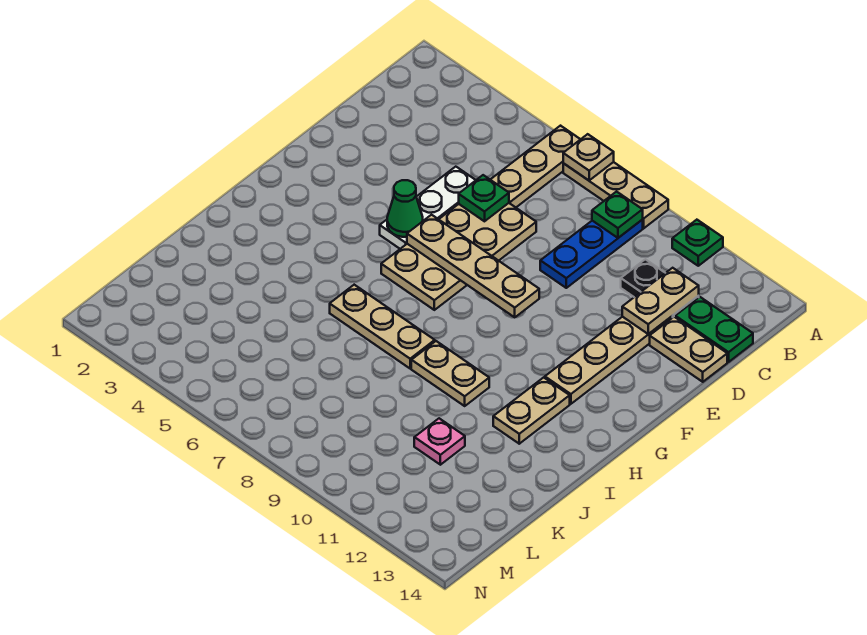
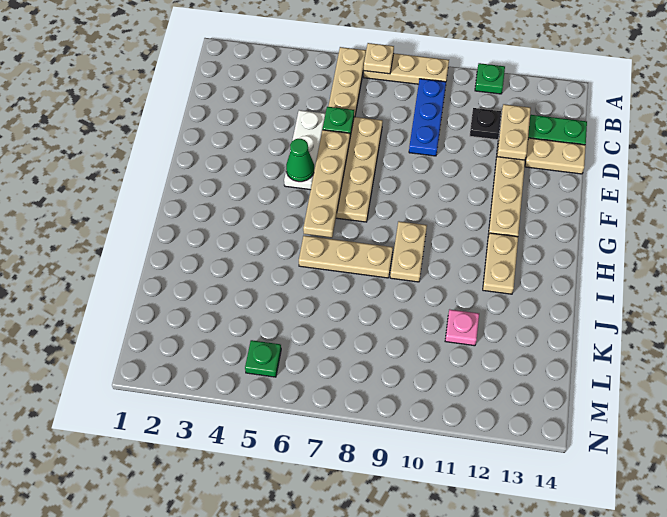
green 1x1 plate [592,192,643,238] -> green 1x1 plate moved to [245,340,281,377]
tan 1x4 plate [407,215,539,317] -> tan 1x4 plate turned to [303,130,350,238]
tan 1x2 plate [411,341,489,406] -> tan 1x2 plate turned to [390,221,427,282]

